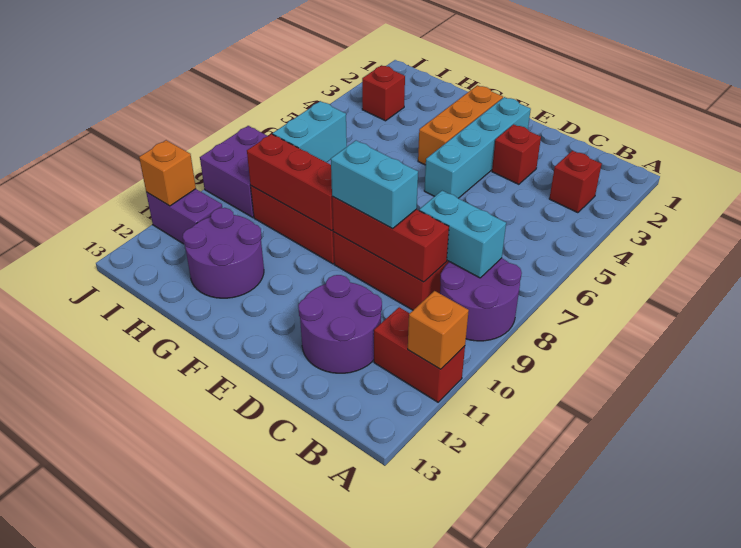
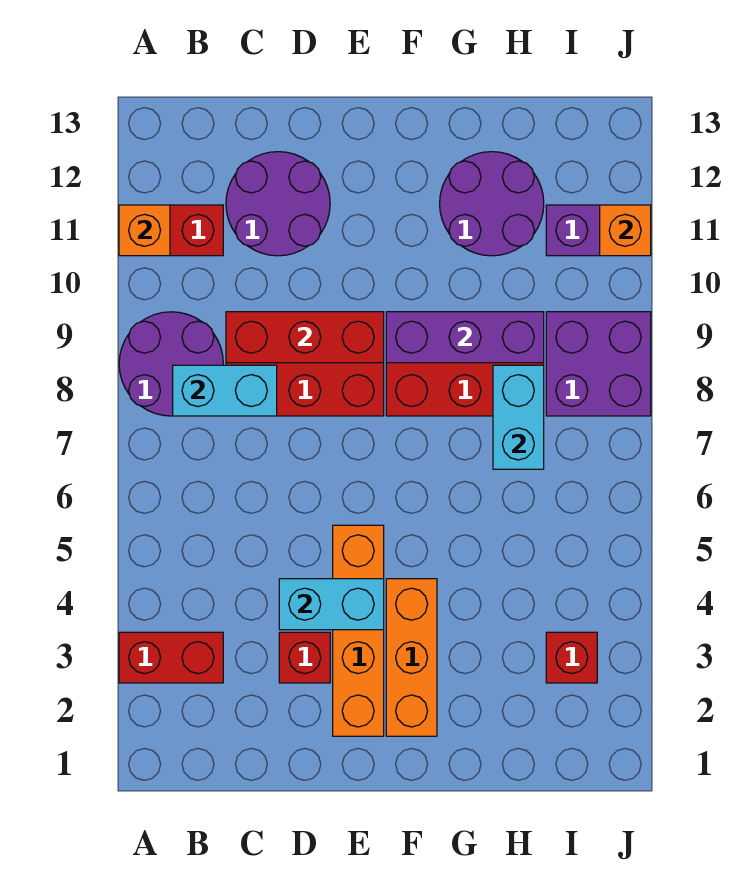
red 1x1 brick [549,151,602,213] -> red 1x2 brick [119,632,223,683]
cyan 1x2 brick [331,141,418,229] -> cyan 1x2 brick moved to [279,579,384,630]
cyan 1x4 brick [424,97,531,198] -> orange 1x4 brick [333,525,384,736]
red 1x3 brick [247,134,333,231] -> purple 1x3 brick [386,312,544,363]

